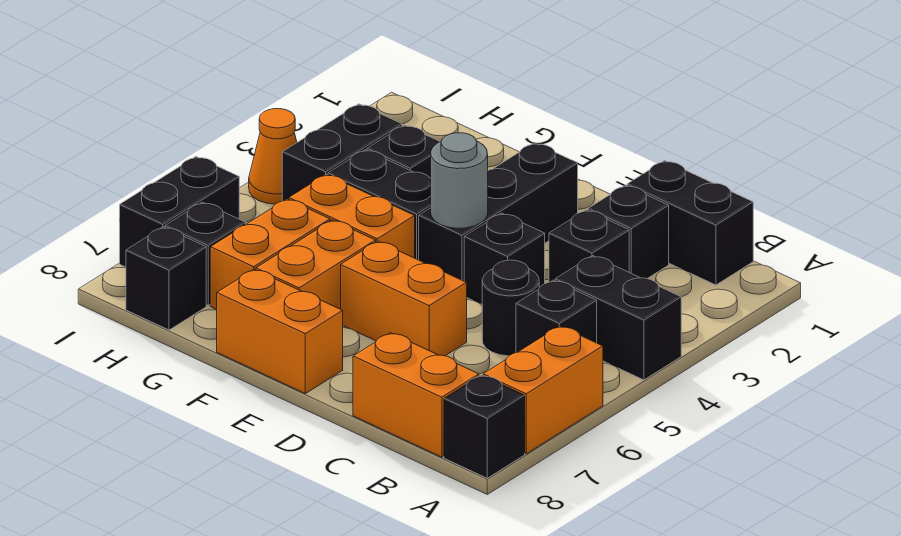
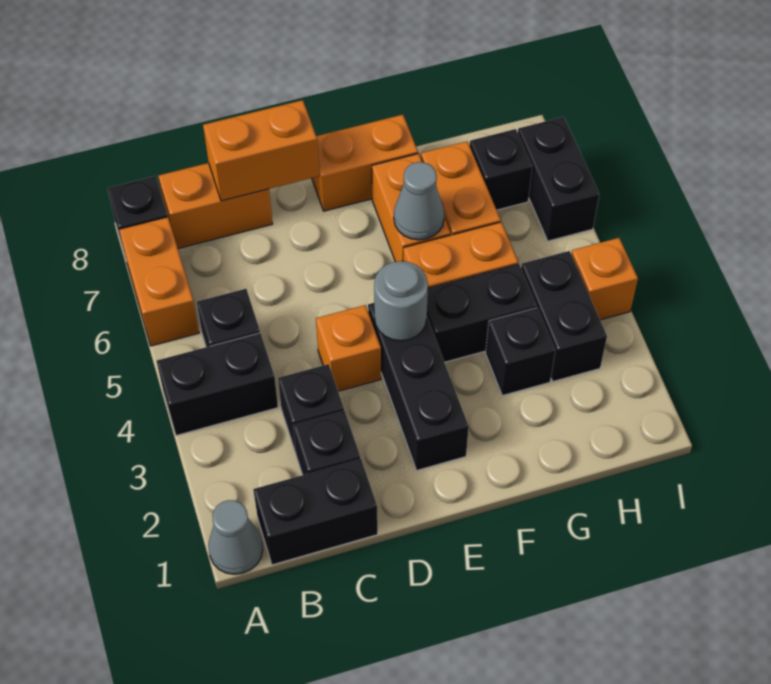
none -> grey 1x1 cone [208,500,263,574]
black 1x1 round brick [482,260,539,356] -> none
black 1x1 brick [464,213,545,304] -> orange 1x1 brick [316,305,381,391]
orange 1x2 brick [341,241,467,356] -> orange 1x2 brick moved to [203,100,319,201]
none -> grey 1x1 cone [394,162,444,240]
black 1x1 brick [126,227,206,330] -> none
orange 1x1 cone [249,109,297,204] -> orange 1x1 brick [571,238,638,320]

